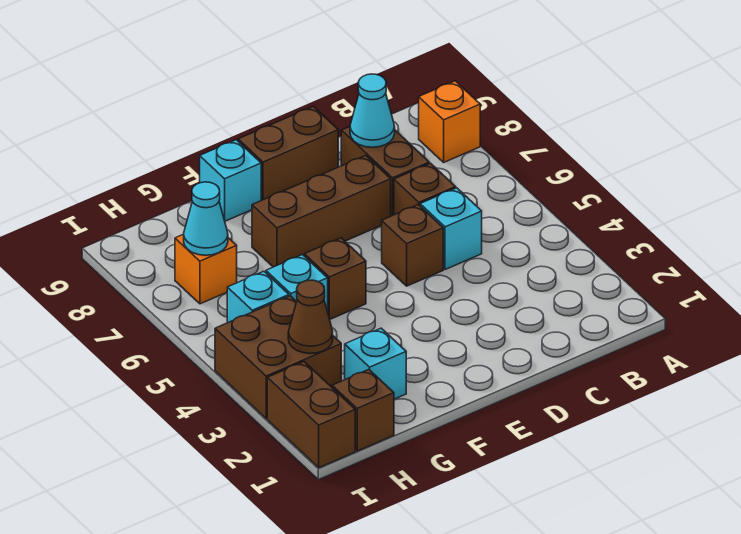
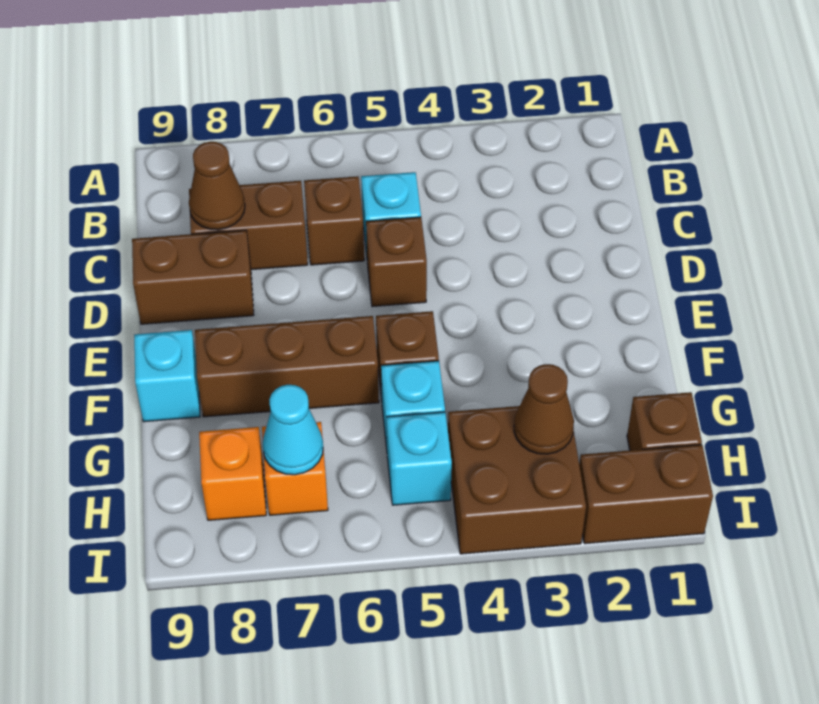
orange 1x1 brick [419,81,480,162] -> orange 1x1 brick moved to [199,427,266,520]
cyan 1x1 cone [350,74,395,147] -> brown 1x1 cone [189,142,245,230]
brown 1x3 brick [252,156,391,267] -> brown 1x3 brick turned to [195,316,379,417]
brown 1x2 brick [238,106,338,200] -> brown 1x2 brick turned to [132,230,254,324]
cyan 1x1 brick [345,328,406,399] -> none

